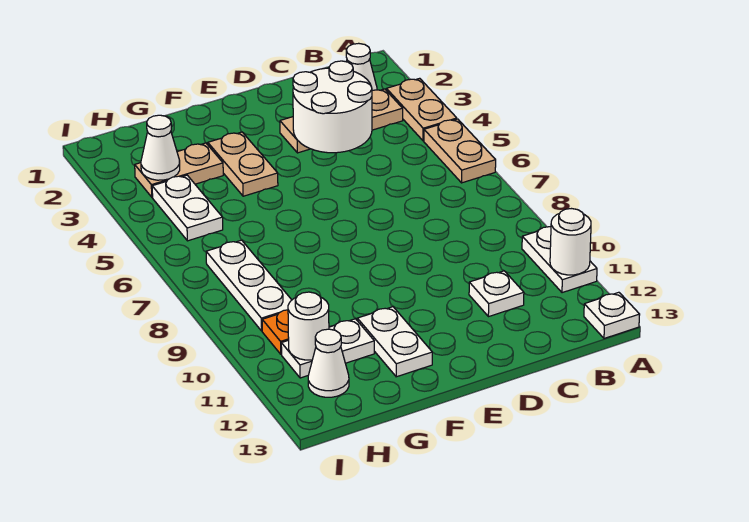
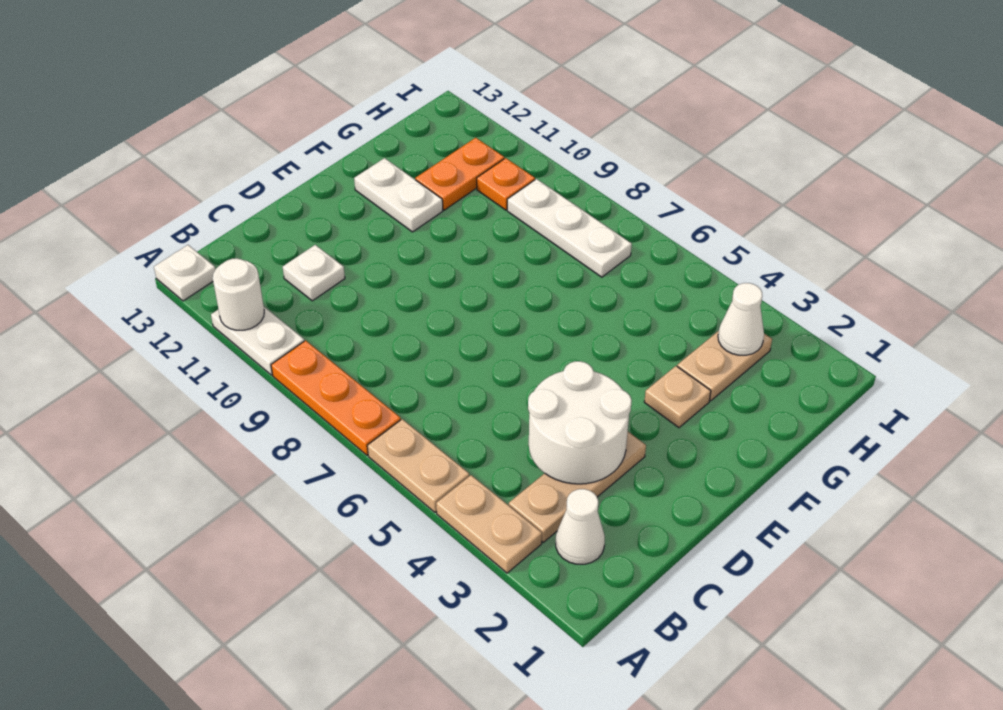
none -> orange 1x3 plate [271,340,401,455]
tan 1x2 plate [208,132,278,196] -> tan 1x1 plate [644,366,711,428]
white 1x2 plate [281,319,374,378] -> orange 1x2 plate [415,138,504,210]
white 1x2 plate [152,175,223,241] -> none
white 1x1 round brick [288,292,329,360] -> none
white 1x1 cone [308,329,349,397] -> none

